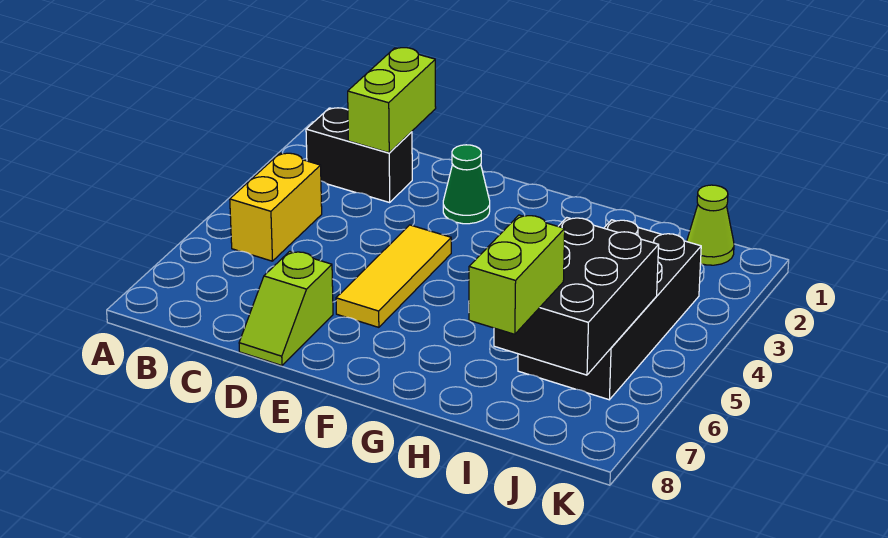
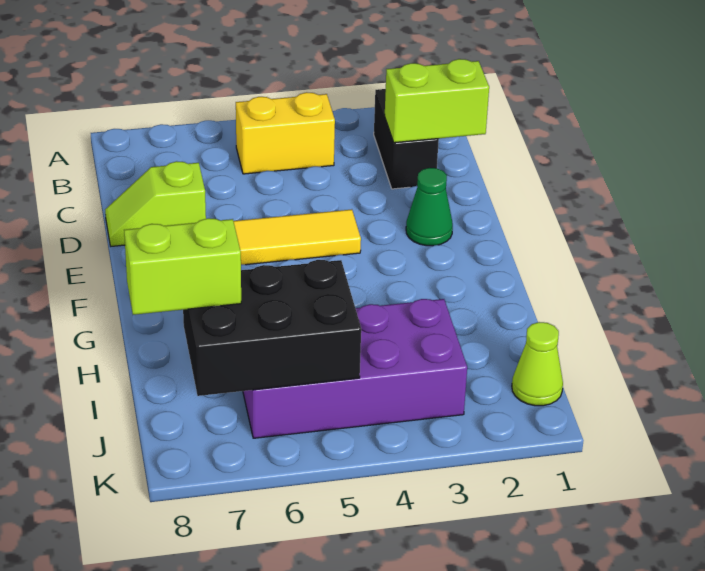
black 2x4 brick [518,220,701,400] -> purple 2x4 brick [243,299,467,438]

